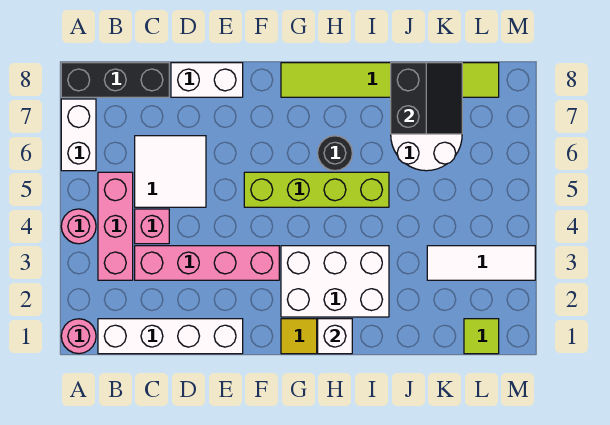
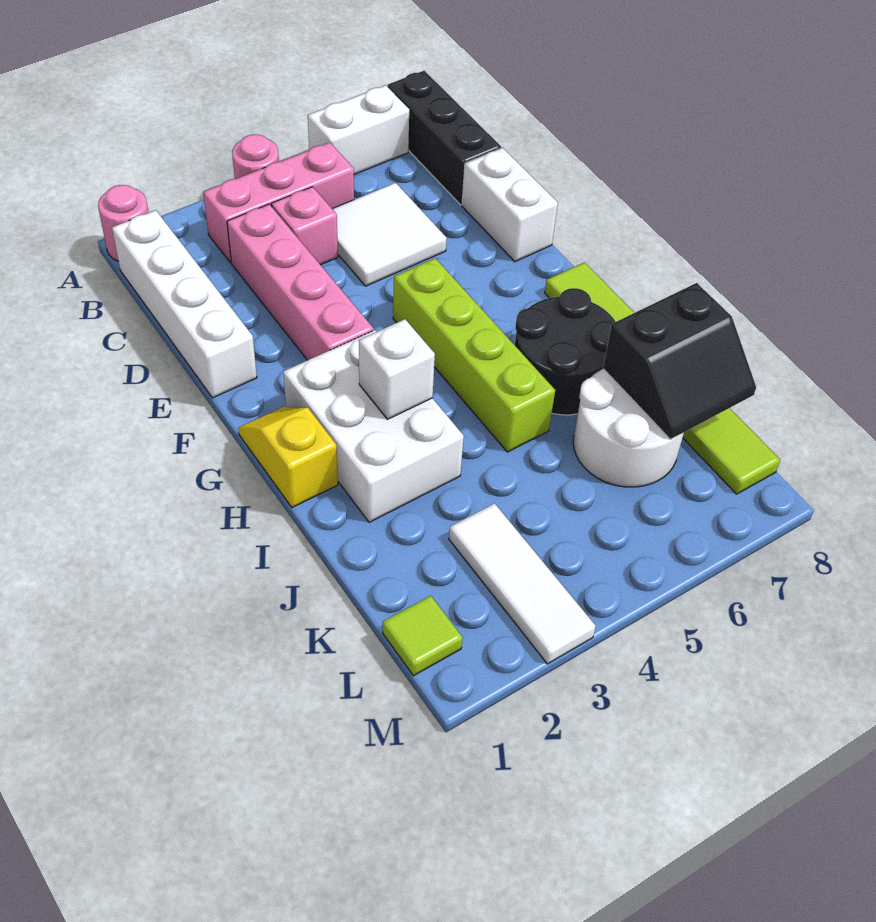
white 1x1 brick [318,319,352,354] -> white 1x1 brick moved to [359,319,435,419]
black 1x1 round brick [318,136,352,171] -> black 2x2 round brick [515,288,616,415]

